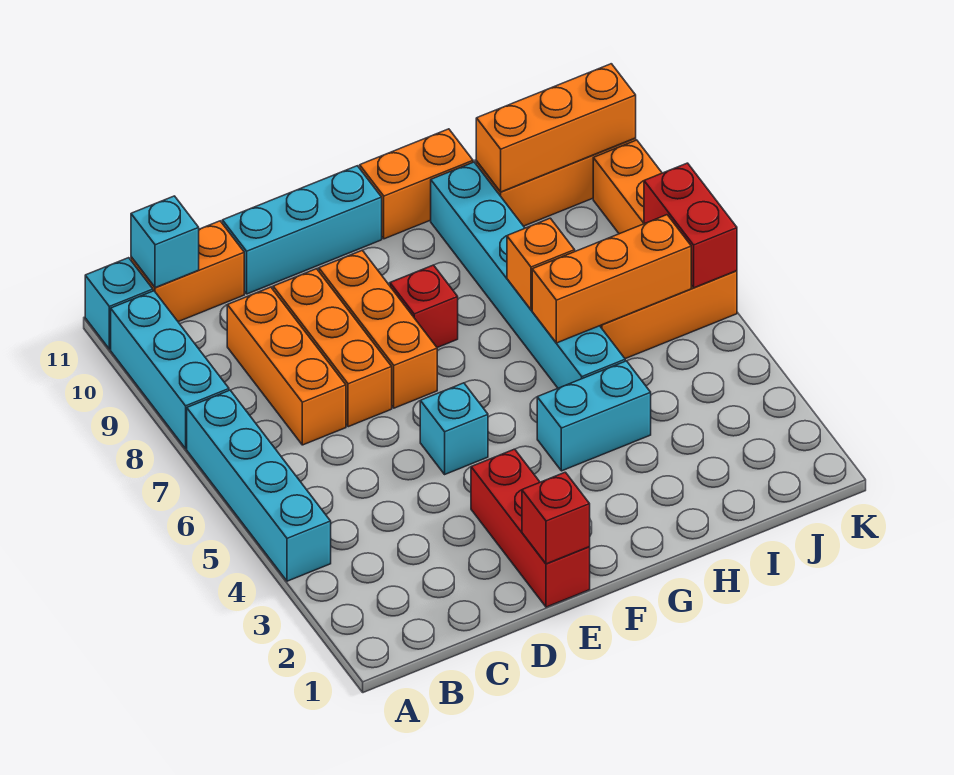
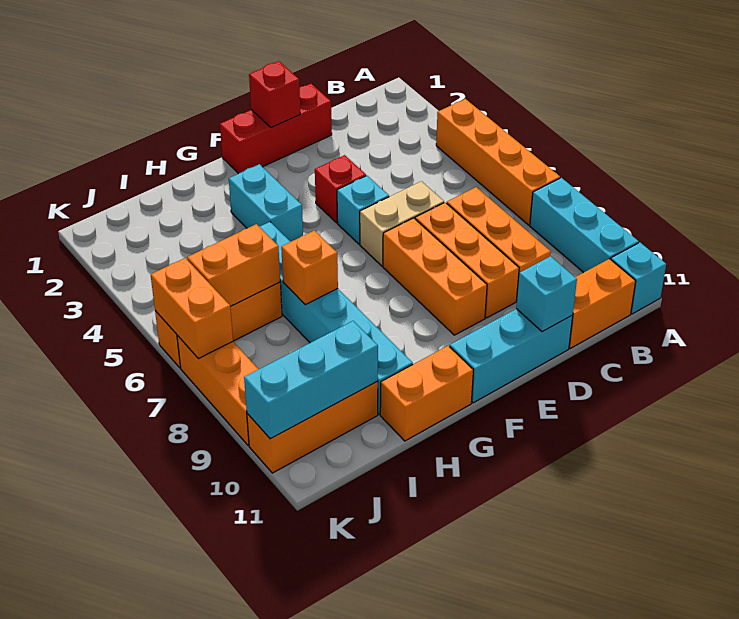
cyan 1x4 brick [187,390,331,581] -> orange 1x4 brick [436,99,560,225]
cyan 1x1 brick [131,196,199,288] -> cyan 1x1 brick moved to [516,256,577,332]
none -> tan 1x2 brick [360,181,444,266]
red 1x3 brick [471,449,590,607] -> red 1x3 brick turned to [220,84,332,174]
red 1x1 brick [390,265,458,348] -> red 1x1 brick moved to [315,155,366,223]
cyan 1x2 brick [537,361,651,471] -> cyan 1x2 brick turned to [229,164,303,242]
orange 1x3 brick [532,215,691,343] -> orange 1x2 brick [187,224,280,306]
orange 1x3 brick [476,64,636,192] -> cyan 1x3 brick [244,321,378,439]
red 1x2 brick [644,163,737,288] -> orange 1x2 brick [151,258,233,359]

